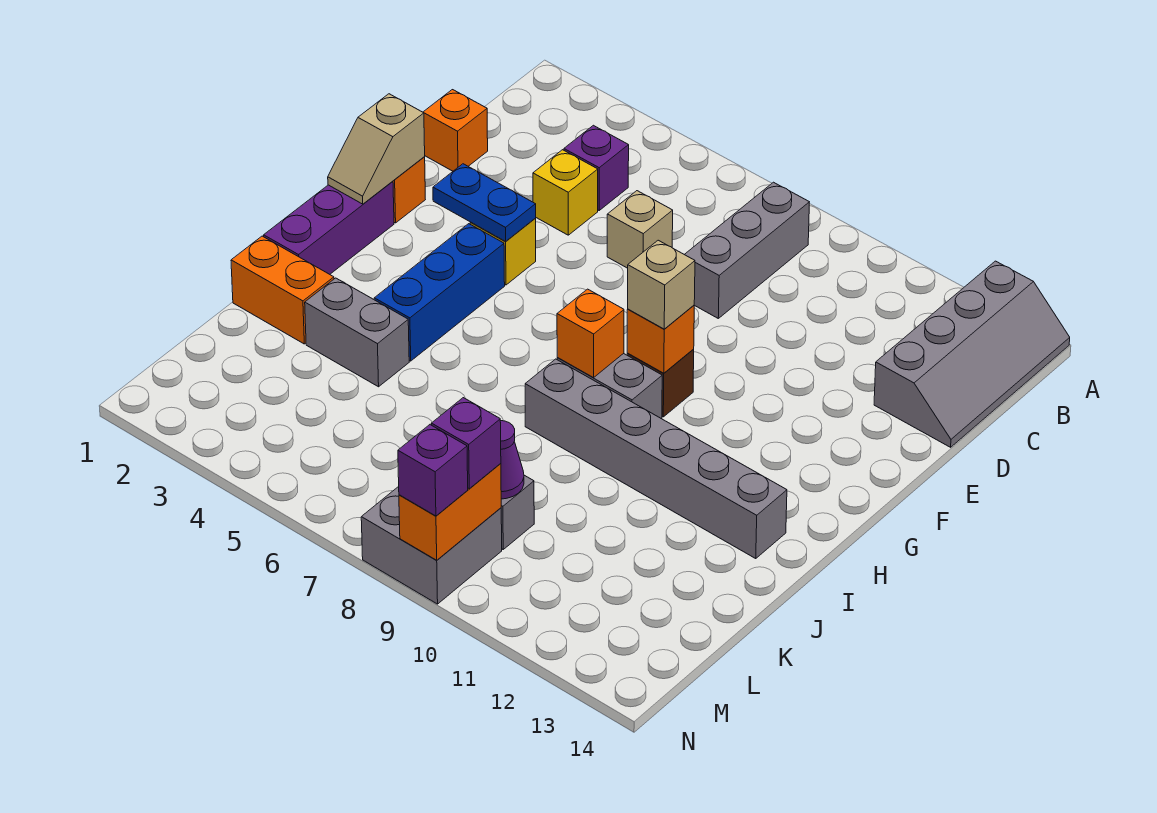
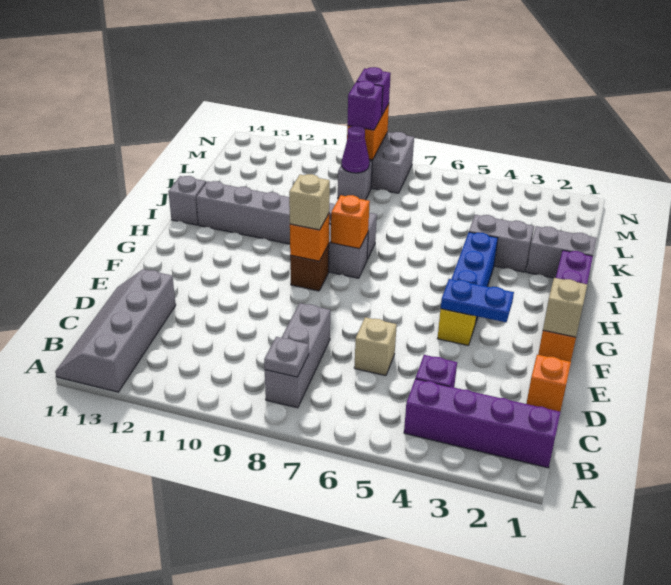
none -> purple 1x4 brick [404,379,561,468]
none -> grey 1x1 plate [264,337,309,377]
yellow 1x1 brick [533,150,598,235] -> none
none -> grey 1x1 brick [168,176,206,225]
orange 1x2 brick [231,236,334,344] -> grey 1x2 brick [526,226,597,278]

